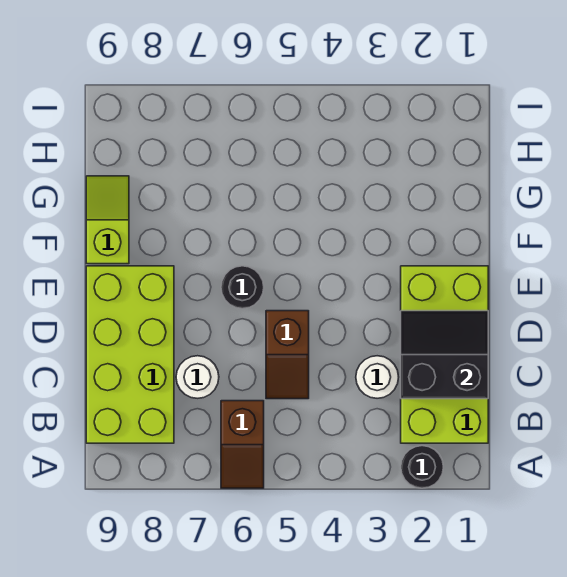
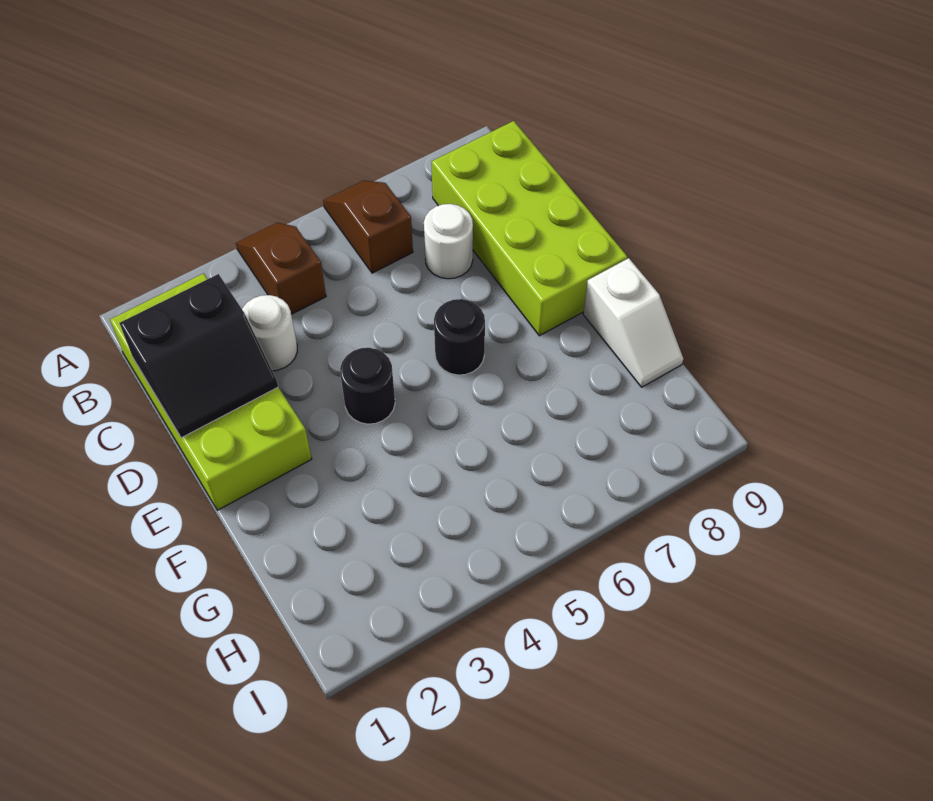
black 1x1 round brick [401,446,443,488] -> black 1x1 round brick moved to [340,348,395,424]
brown 1x2 slope [266,311,309,399] -> brown 1x2 slope moved to [236,222,326,314]
lime 1x2 slope [86,176,129,264] -> white 1x2 slope [583,258,683,387]

